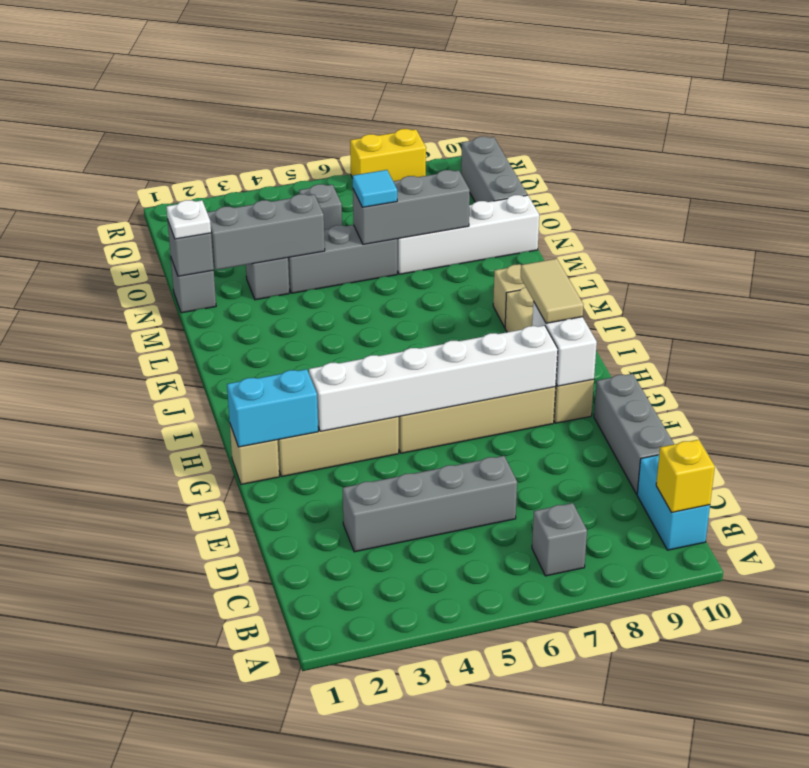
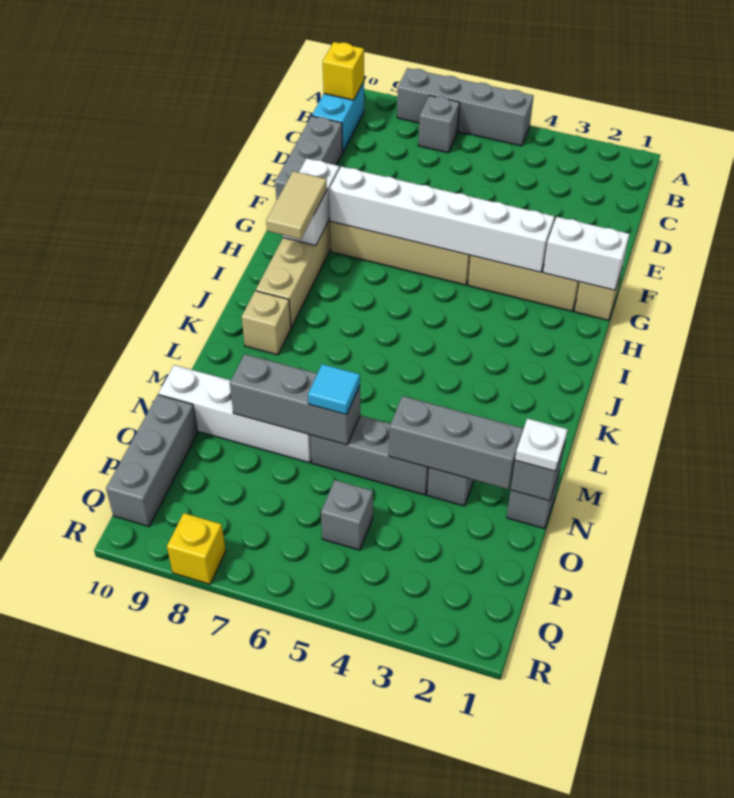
grey 1x4 brick [343,456,517,552] -> grey 1x4 brick moved to [397,68,533,146]
cyan 1x2 brick [227,369,318,447] -> white 1x2 brick [543,217,629,290]
yellow 1x2 brick [350,129,426,181] -> yellow 1x1 brick [167,513,226,584]

